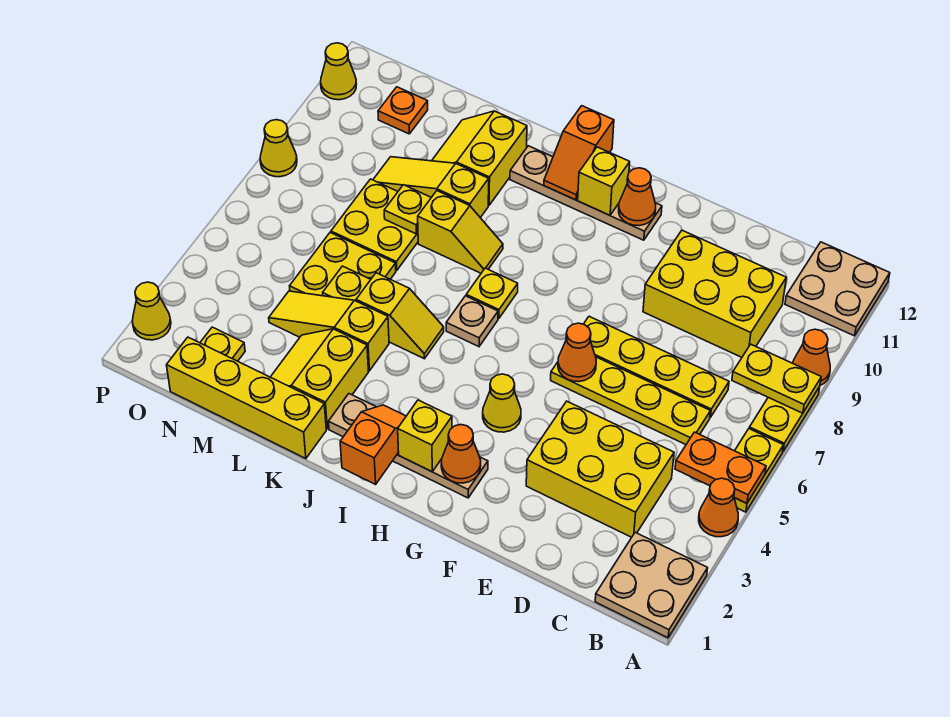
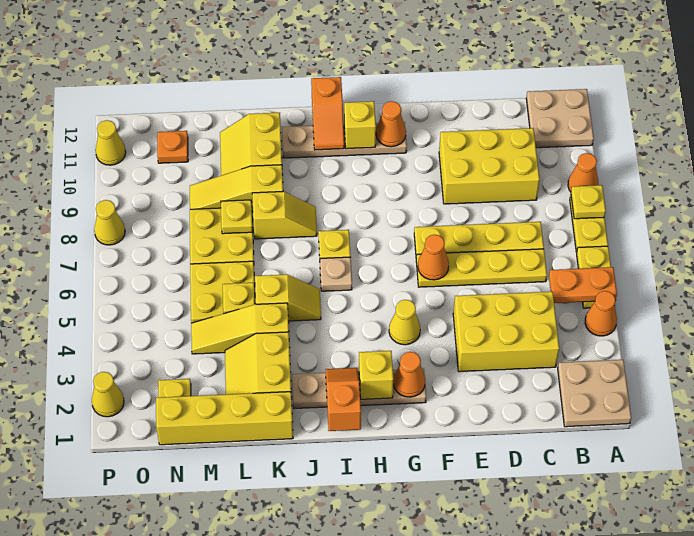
yellow 1x2 plate [732,344,821,413] -> yellow 1x1 plate [571,185,606,219]

